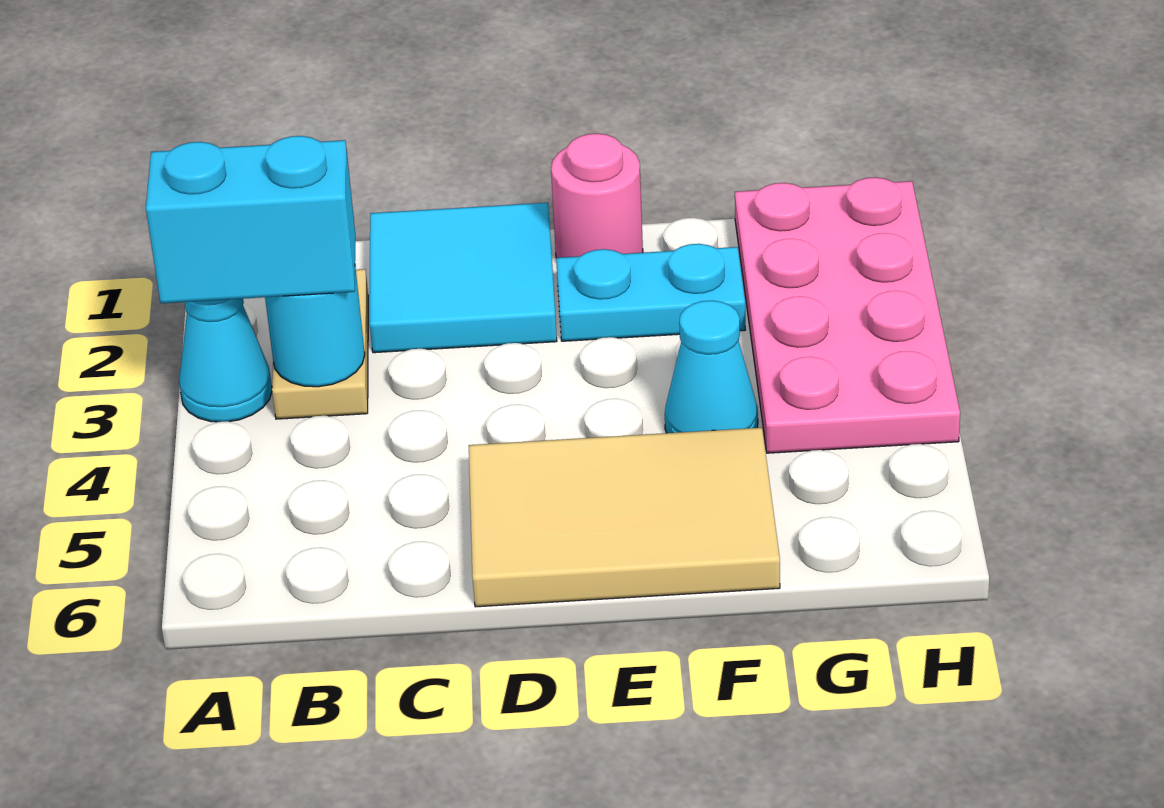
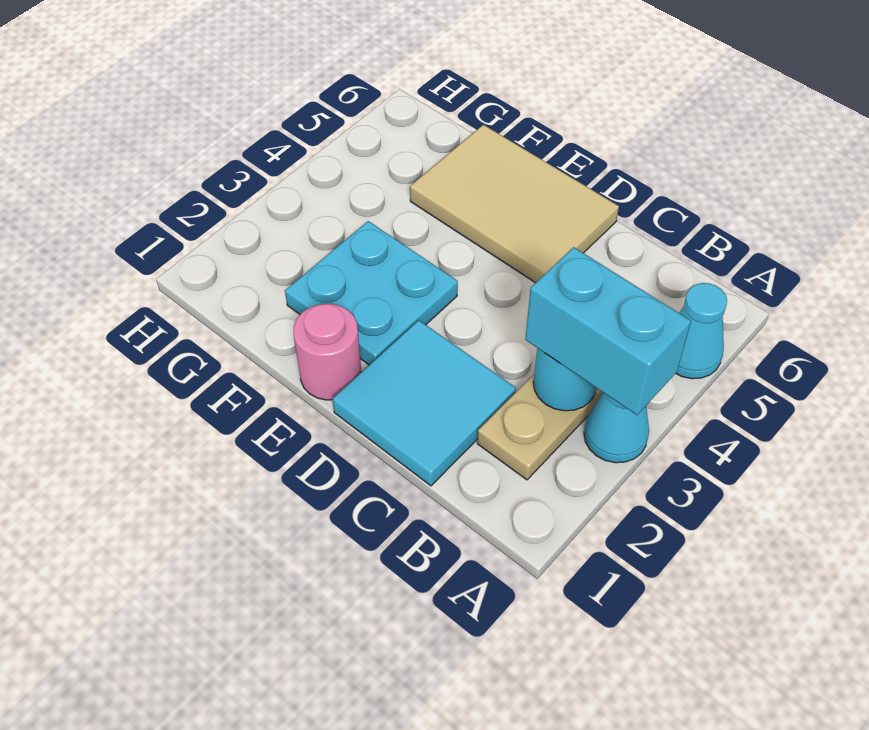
cyan 1x2 plate [556,244,746,341] -> cyan 2x2 plate [285,221,458,365]
cyan 1x1 cone [665,300,758,433] -> cyan 1x1 cone moved to [676,283,727,379]
pink 2x4 plate [735,177,960,453] -> none

